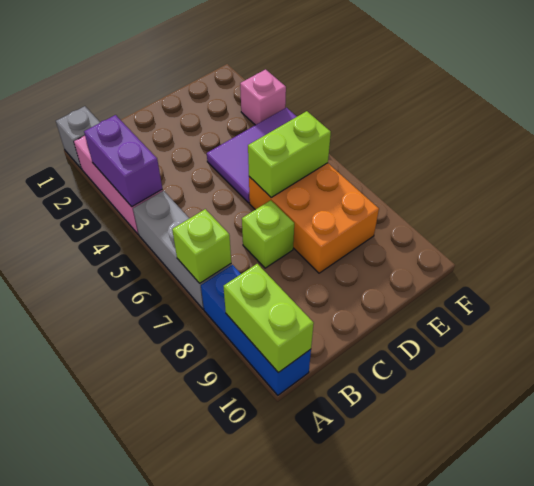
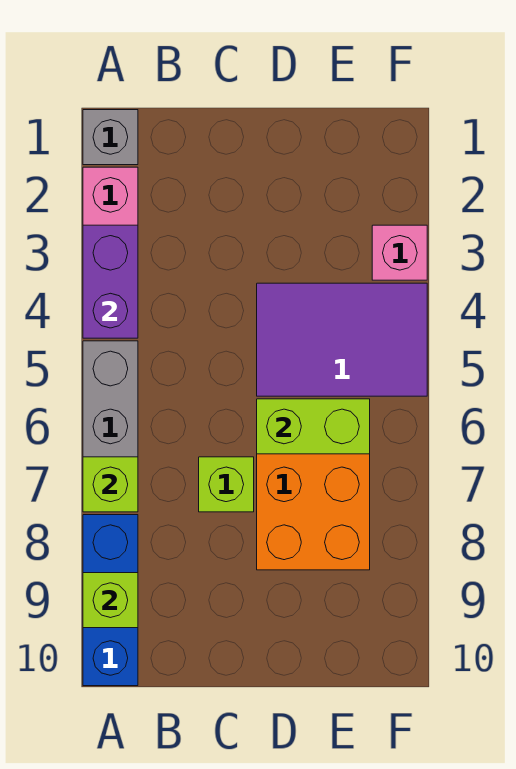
lime 1x2 brick [223,264,314,373] -> lime 1x1 brick [83,573,138,628]

